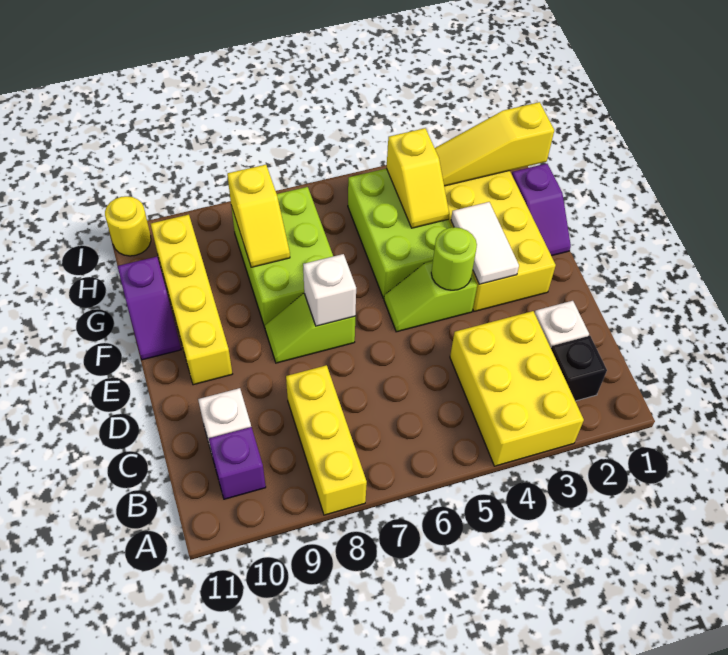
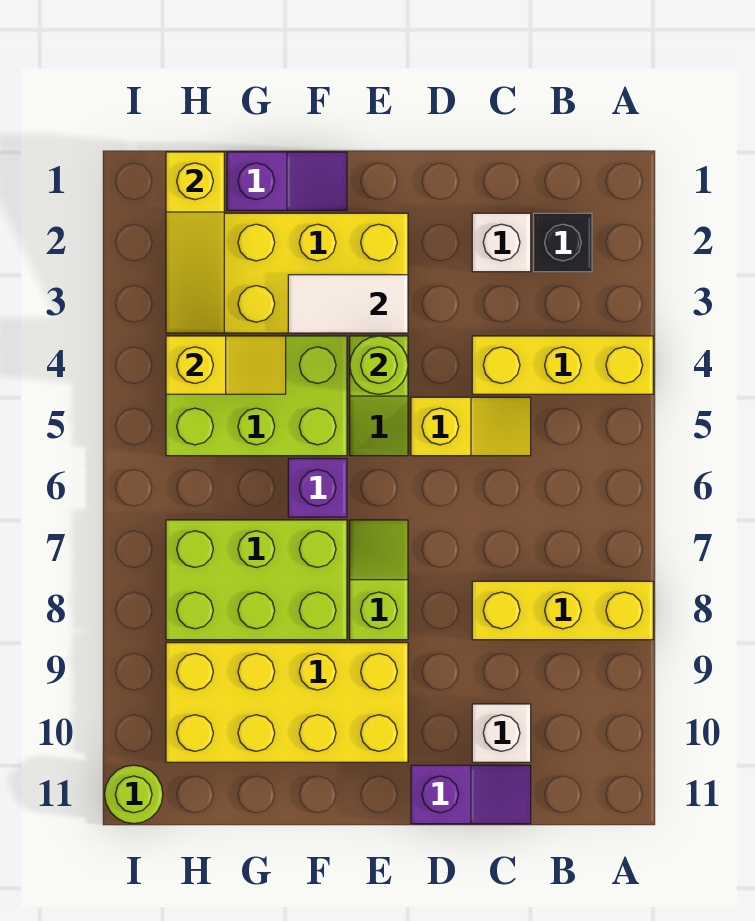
yellow 2x3 brick [450,311,584,466] -> yellow 1x3 brick [472,336,653,394]
purple 1x1 brick [209,427,266,499] -> purple 1x1 brick moved to [288,459,347,517]
lime 1x2 slope [265,293,355,363] -> lime 1x2 slope turned to [350,520,408,640]
white 1x1 brick [303,254,356,326] -> none
yellow 1x4 brick [151,215,232,385] -> yellow 2x4 brick [166,643,408,762]
purple 1x2 slope [118,257,181,360] -> purple 1x2 slope moved to [411,765,531,824]
yellow 1x2 slope [227,165,290,267] -> yellow 1x2 slope moved to [411,397,531,456]
yellow 1x1 round brick [105,196,151,256] -> lime 1x1 round brick [105,765,163,824]

